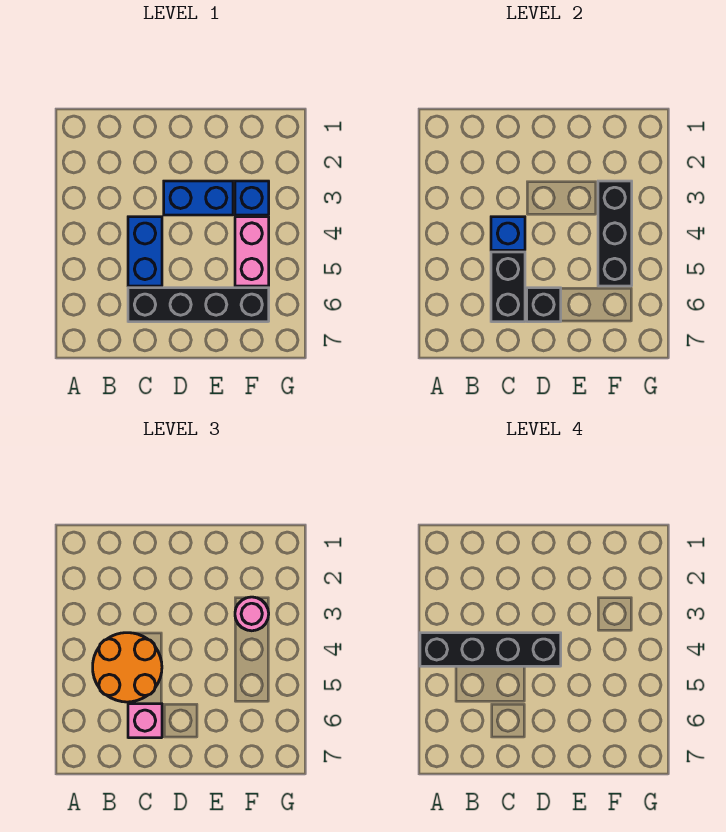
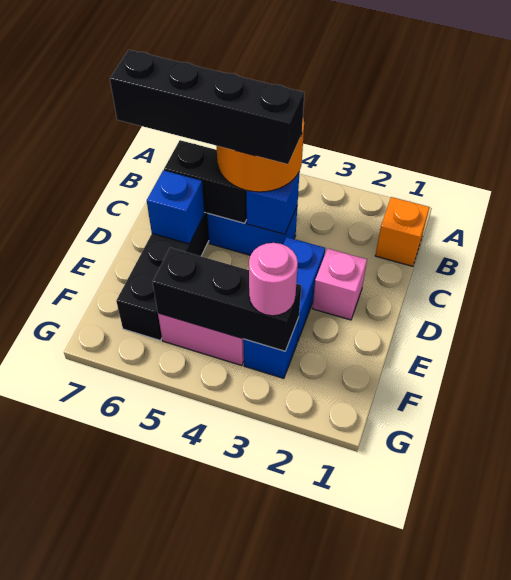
black 1x4 brick [420,633,561,666] -> black 1x4 brick turned to [110,50,304,164]
none -> orange 1x1 brick [375,197,430,266]
pink 1x1 brick [128,704,162,738] -> pink 1x1 brick moved to [312,249,367,320]
black 1x1 brick [527,288,561,322] -> blue 1x1 brick [147,170,204,244]

